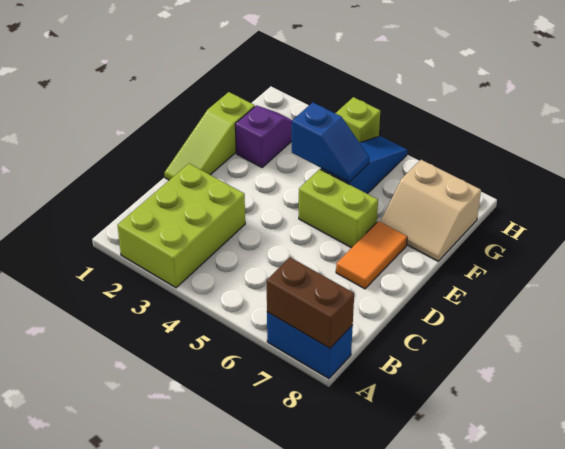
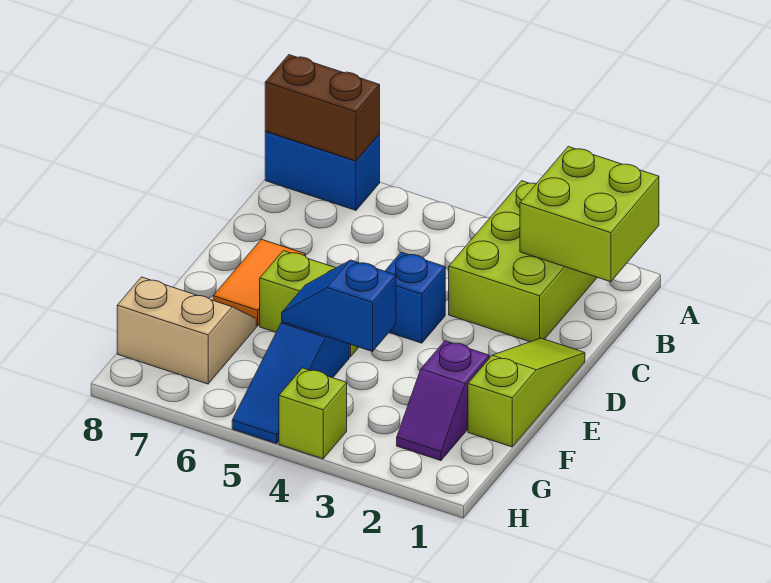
none -> lime 2x2 brick [520,147,659,282]
none -> blue 1x1 brick [385,252,445,343]

